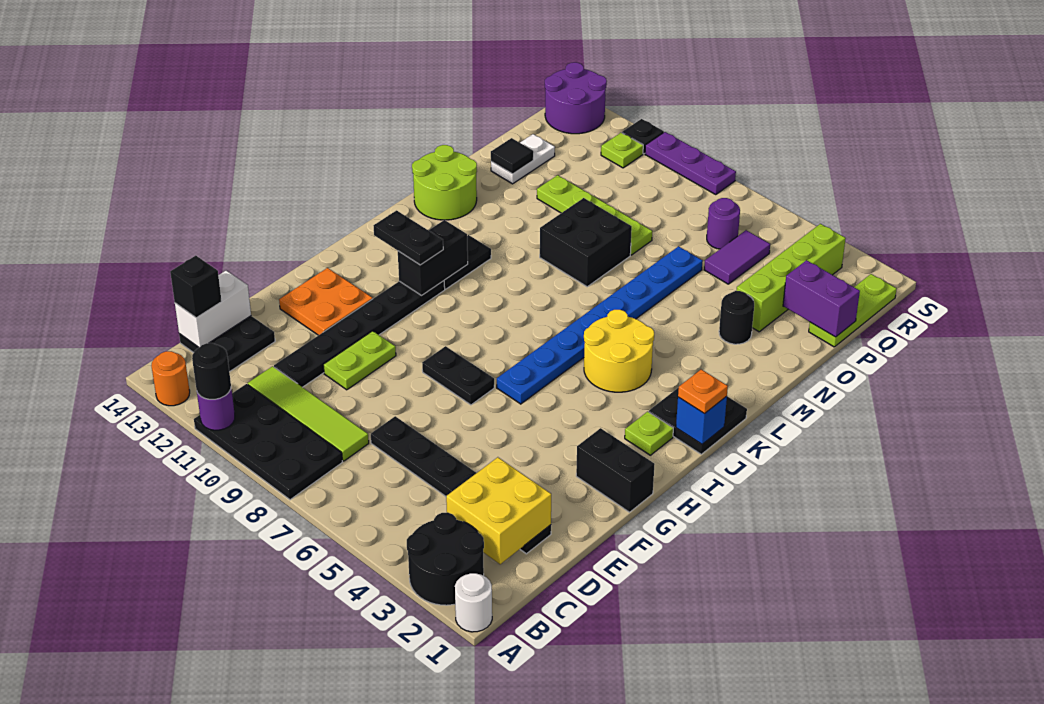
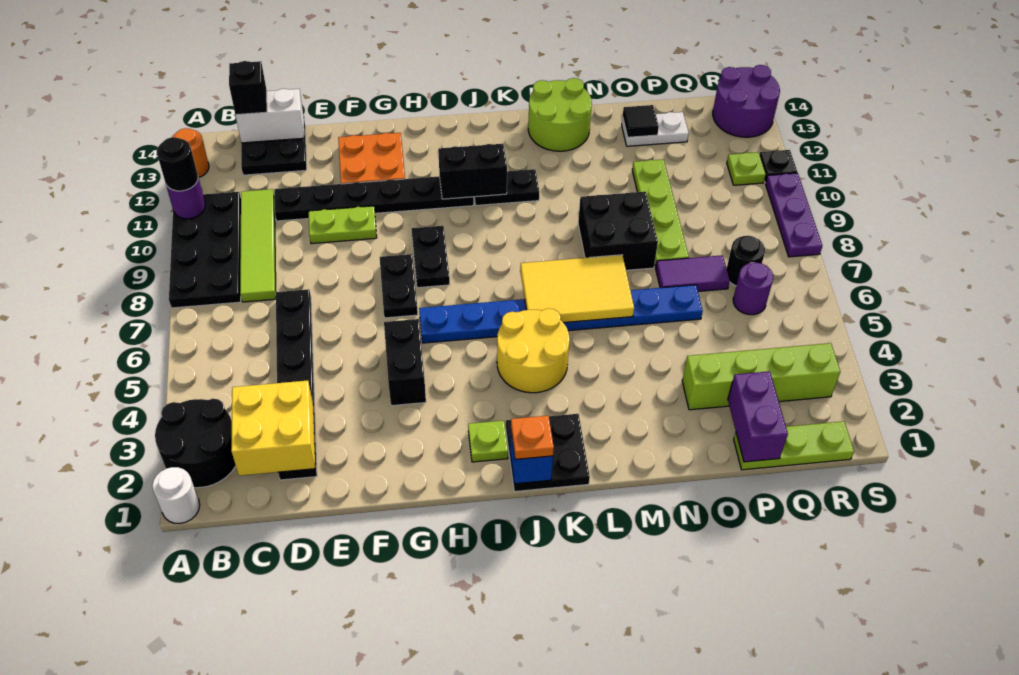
black 1x2 brick [576,428,655,512] -> black 1x2 brick moved to [384,319,426,406]
black 1x2 plate [374,210,443,265] -> black 1x2 plate moved to [412,226,450,288]
none -> yellow 2x3 tile [520,255,634,323]
black 1x1 round brick [719,291,754,344] -> black 1x1 round brick moved to [727,236,765,286]
purple 1x2 tile [704,230,770,284] -> purple 1x2 tile moved to [656,255,730,291]

